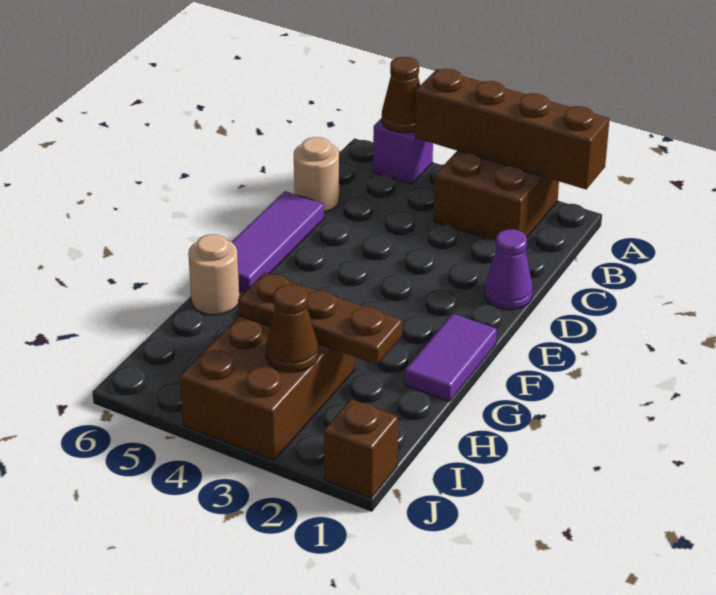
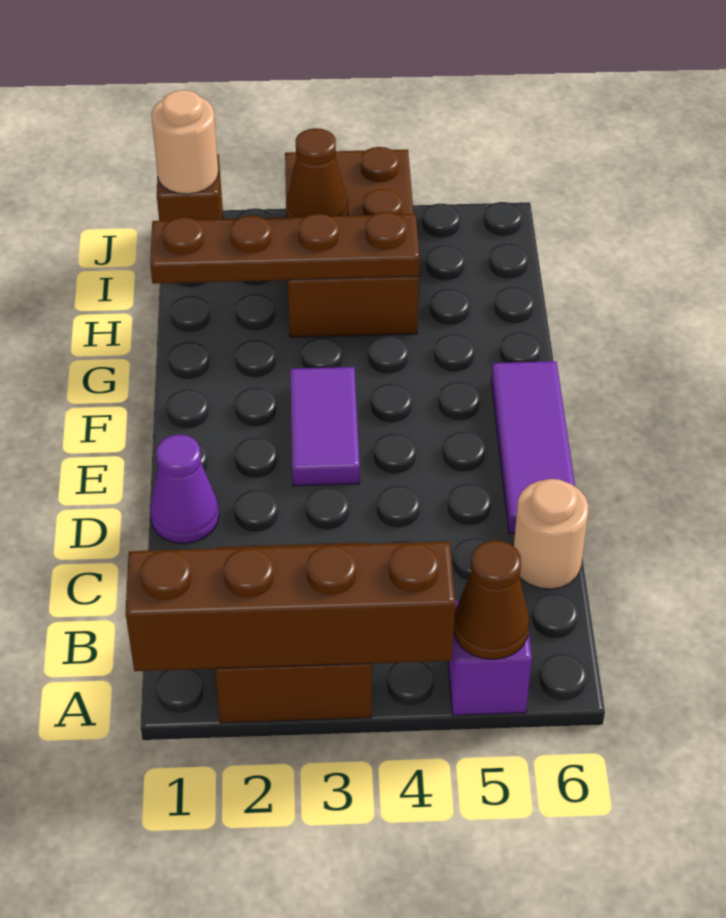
purple 1x2 tile [405,314,497,401] -> purple 1x2 tile moved to [290,367,360,486]
tan 1x1 round brick [188,234,239,315] -> tan 1x1 round brick moved to [151,90,218,194]
brown 1x3 plate [238,273,402,365] -> brown 1x4 plate [150,212,420,284]

